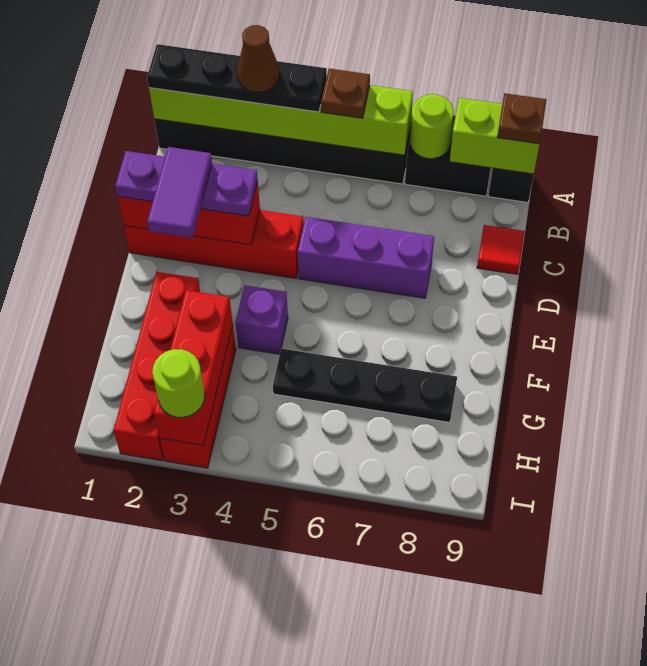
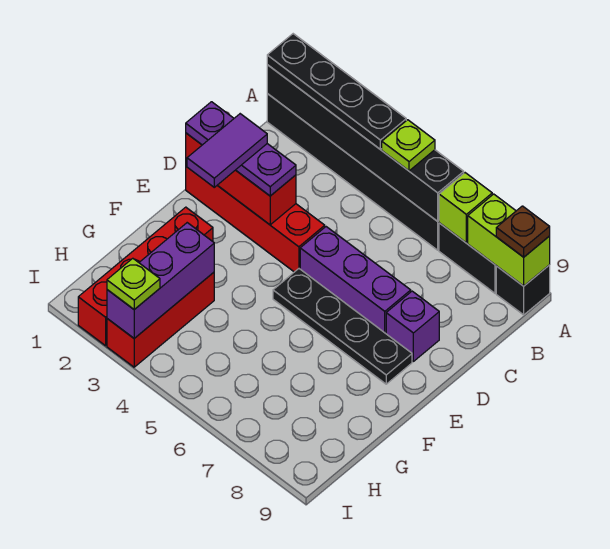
lime 1x6 brick [149,85,413,155] -> black 1x6 brick [267,65,464,221]
brown 1x1 cone [237,25,279,92] -> none
brown 1x1 plate [321,69,370,118] -> lime 1x1 plate [382,120,435,171]
lime 1x1 round brick [410,94,454,159] -> lime 1x1 brick [439,173,492,243]
red 1x1 tile [477,225,525,274] -> none
purple 1x1 brick [235,285,288,354] -> purple 1x1 brick moved to [386,291,439,361]
red 1x3 brick [154,290,233,445] -> purple 1x3 brick [107,223,214,338]
black 1x4 plate [273,349,457,422] -> black 1x4 plate moved to [273,269,412,384]
lime 1x1 round brick [152,349,205,417] -> lime 1x1 plate [107,258,160,309]

